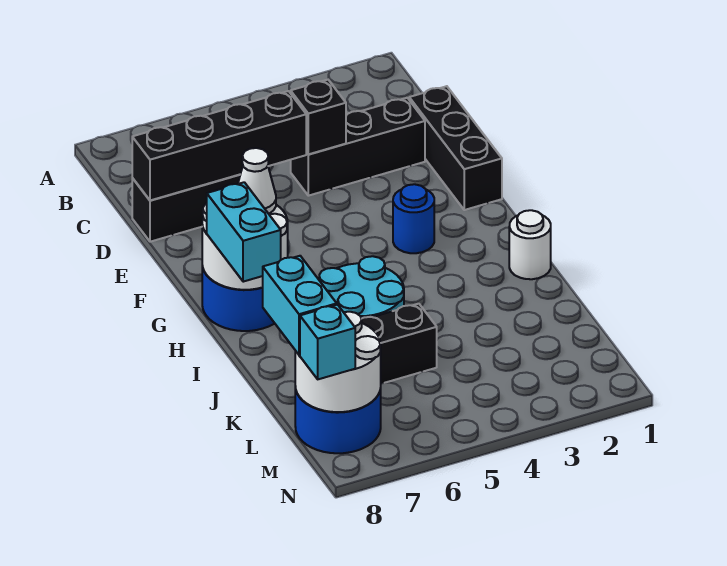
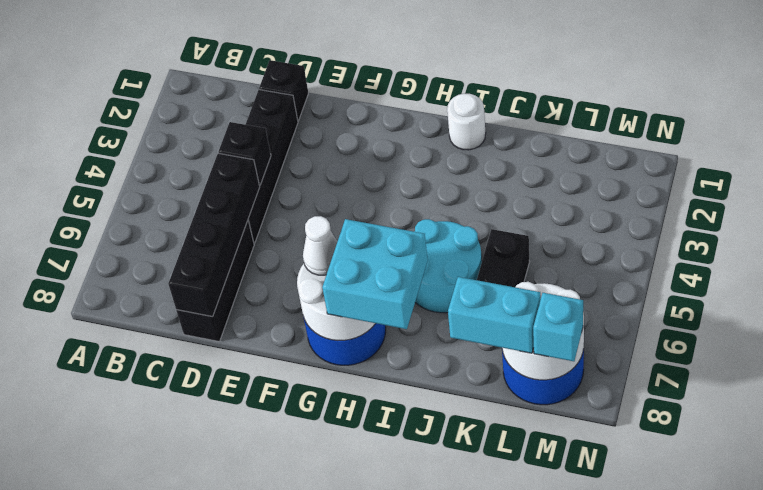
black 1x3 brick [409,86,502,210] -> black 1x1 brick [259,60,308,121]
black 1x3 brick [291,98,425,196] -> black 1x4 brick [245,90,298,243]
blue 1x1 round brick [393,184,434,253] -> none
cyan 1x2 brick [207,182,281,282] -> cyan 2x2 brick [322,219,428,329]

